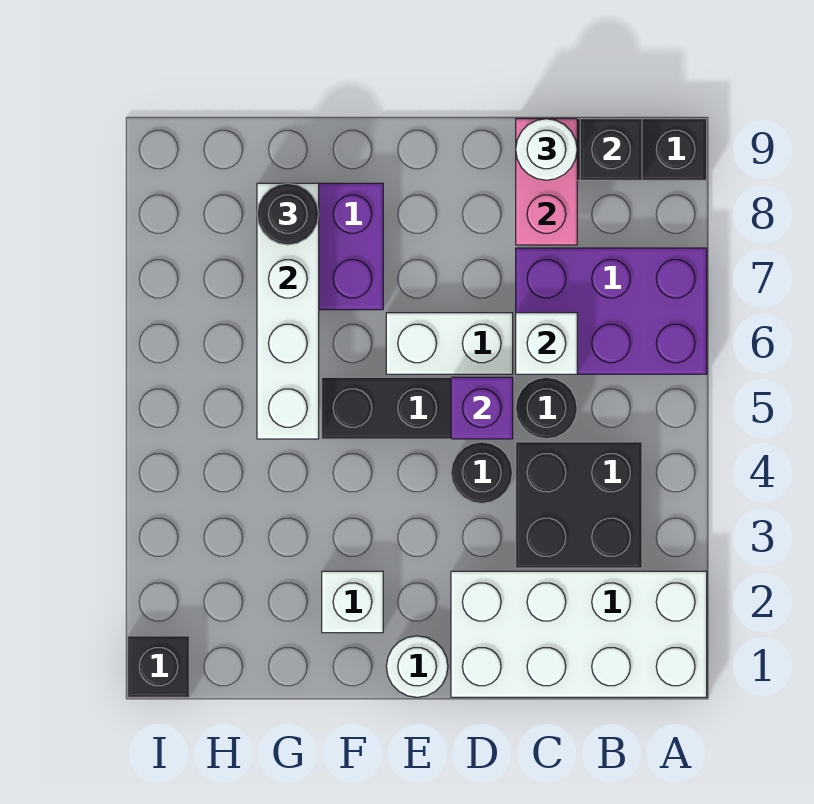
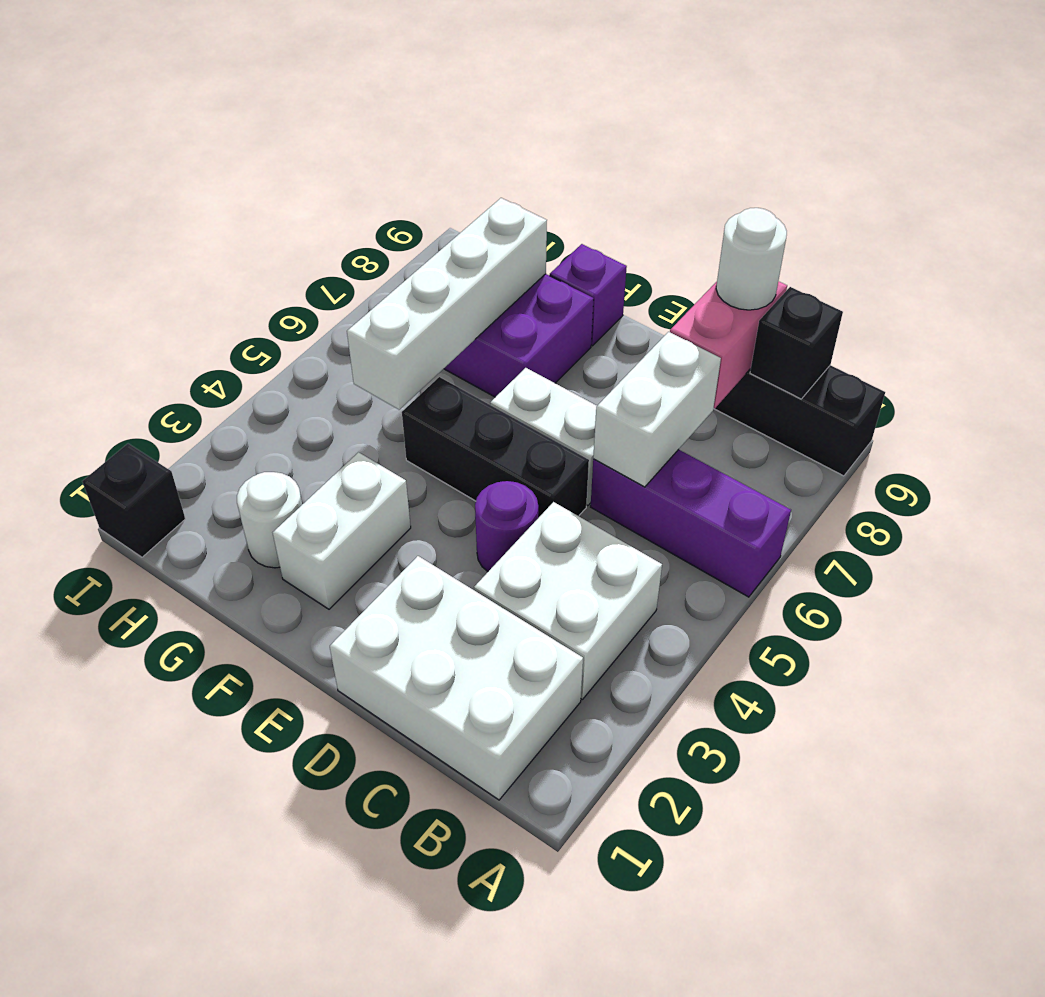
white 2x4 brick [451,571,707,697] -> white 2x3 brick [330,556,583,800]
purple 2x3 brick [516,248,707,374] -> purple 1x3 brick [591,449,791,597]
black 2x2 brick [516,442,642,568] -> white 2x2 brick [474,502,662,699]
black 1x1 round brick [516,377,577,439] -> none
white 1x1 brick [516,313,577,374] -> white 1x2 brick [593,332,721,487]
black 1x1 round brick [451,442,513,503] -> purple 1x1 round brick [475,481,538,571]
purple 1x1 brick [451,377,513,439] -> purple 1x1 brick moved to [550,244,627,346]
white 1x1 round brick [386,636,448,697] -> white 1x1 round brick moved to [237,472,302,568]
white 1x1 brick [322,571,383,633] -> white 1x2 brick [273,452,411,609]
black 1x1 round brick [257,183,319,245] -> none

